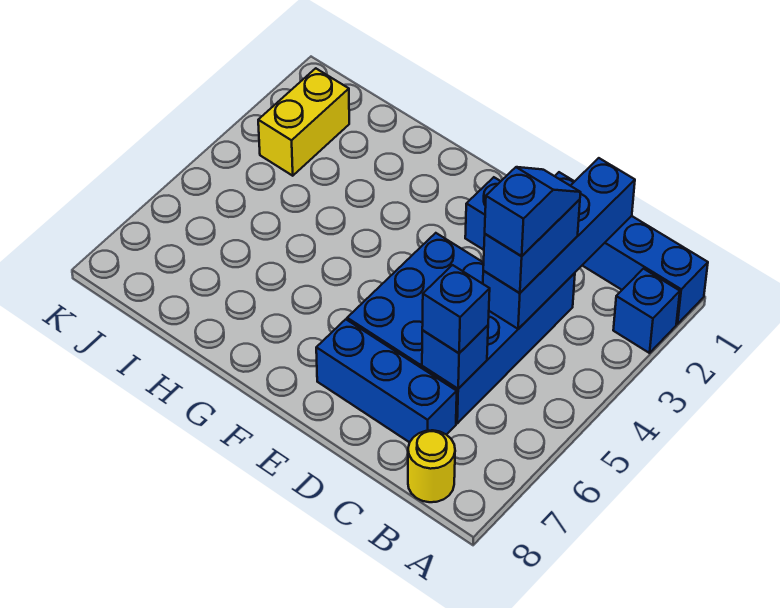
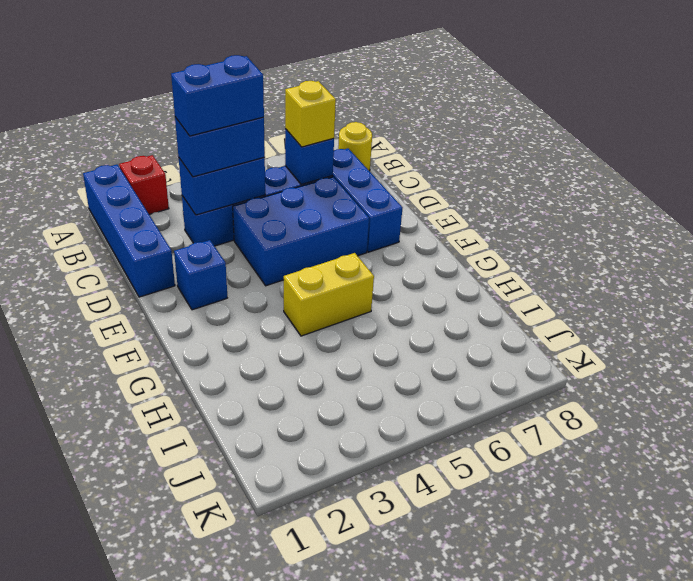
blue 1x1 brick [613,269,680,353] -> red 1x1 brick [119,155,169,214]
blue 1x4 brick [483,158,635,329] -> blue 1x2 brick [179,158,265,215]
blue 1x2 slope [485,167,581,256] -> blue 1x2 brick [171,55,264,136]
blue 1x1 brick [422,265,490,353] -> yellow 1x1 brick [285,81,336,147]
yellow 1x2 brick [258,68,349,176] -> yellow 1x2 brick moved to [284,253,374,336]

